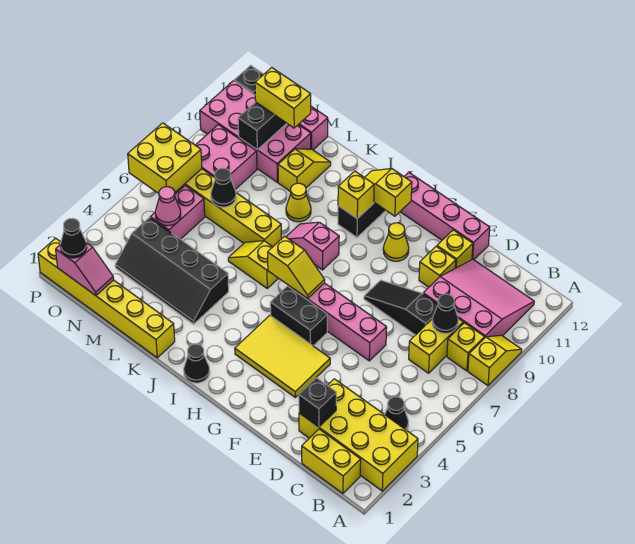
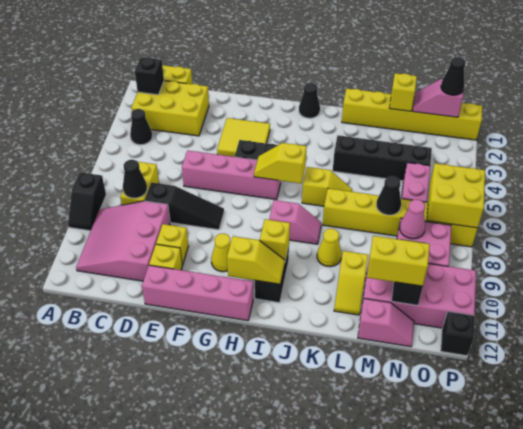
yellow 2x4 brick [299,379,418,491] -> yellow 2x3 brick [131,81,209,136]
yellow 1x2 slope [468,335,522,386] -> black 1x2 slope [68,172,106,231]
yellow 1x1 brick [447,323,484,371] -> yellow 1x1 brick moved to [389,73,417,111]
pink 3x3 slope [423,259,534,338] -> pink 3x3 slope turned to [76,201,170,281]
black 1x1 brick [299,378,336,427] -> black 1x1 brick moved to [135,57,164,95]
yellow 2x3 tile [235,316,330,397] -> yellow 2x2 tile [217,118,270,157]
pink 1x1 cone [155,187,181,226] -> pink 1x1 cone moved to [400,199,425,239]

